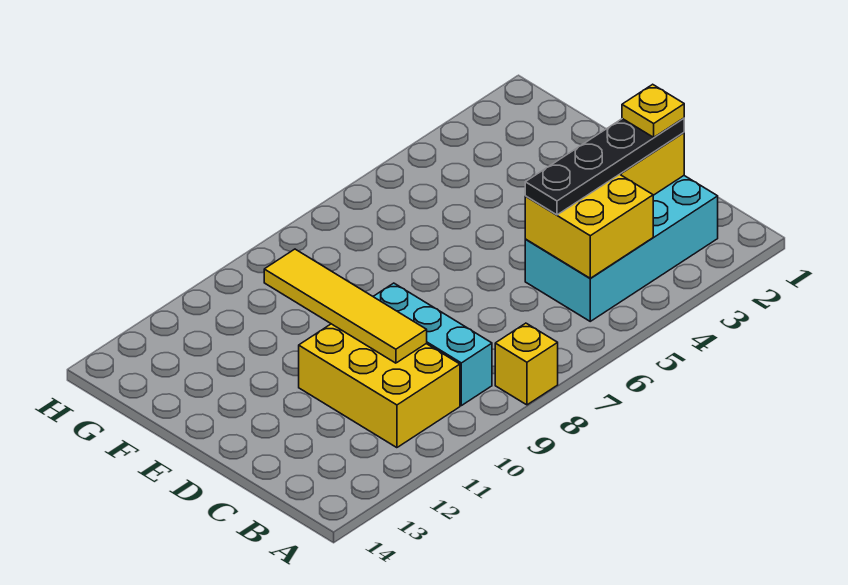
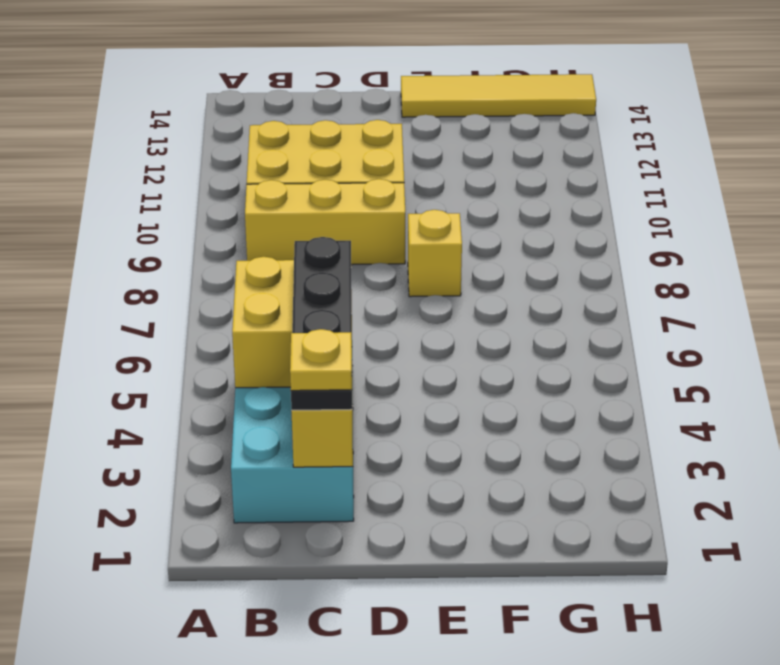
yellow 1x1 brick [495,323,558,405] -> yellow 1x1 brick moved to [408,210,462,297]
cyan 1x3 brick [373,283,492,406] -> yellow 1x3 brick [245,179,405,265]
yellow 1x4 tile [264,249,427,363] -> yellow 1x4 tile moved to [401,74,596,117]

